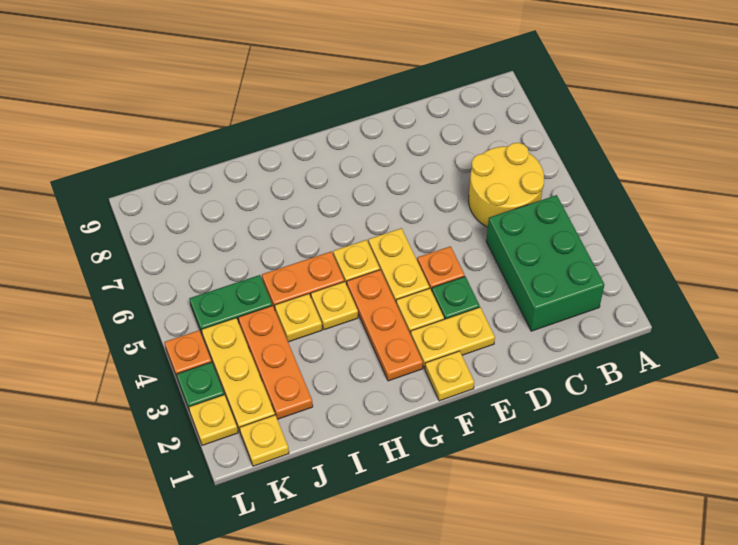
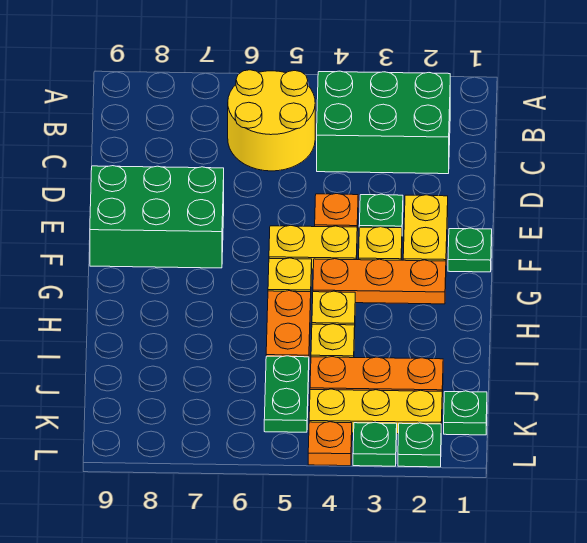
none -> green 2x3 brick [90,166,224,268]
yellow 1x1 plate [425,351,474,401] -> green 1x1 plate [448,228,492,272]
yellow 1x1 plate [240,415,289,466] -> green 1x1 plate [444,391,487,435]
yellow 1x1 plate [189,395,238,445] -> green 1x1 plate [398,423,441,467]

